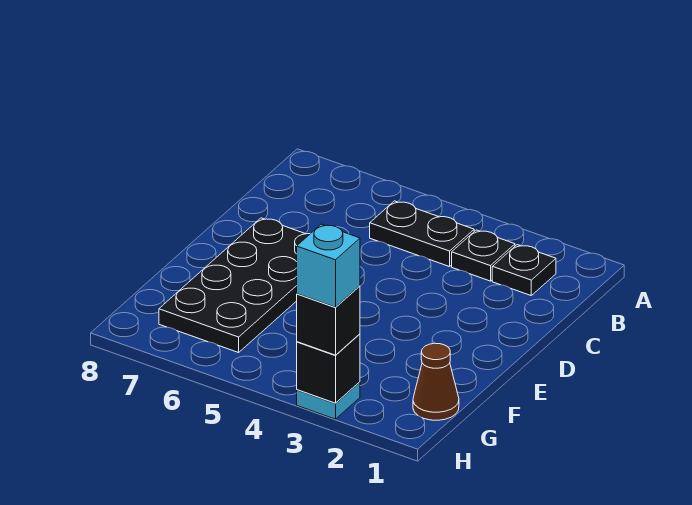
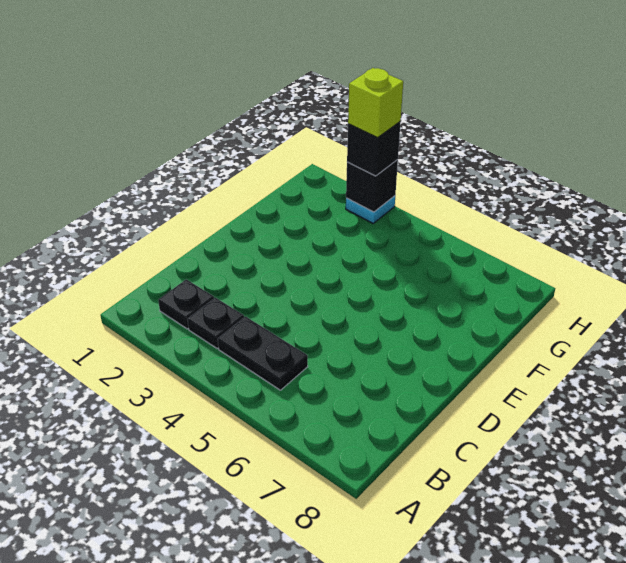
black 2x4 plate [159,218,310,353] -> none
brown 1x1 cone [413,343,459,420] -> none
cyan 1x1 brick [297,224,360,307] -> lime 1x1 brick [348,68,403,138]

